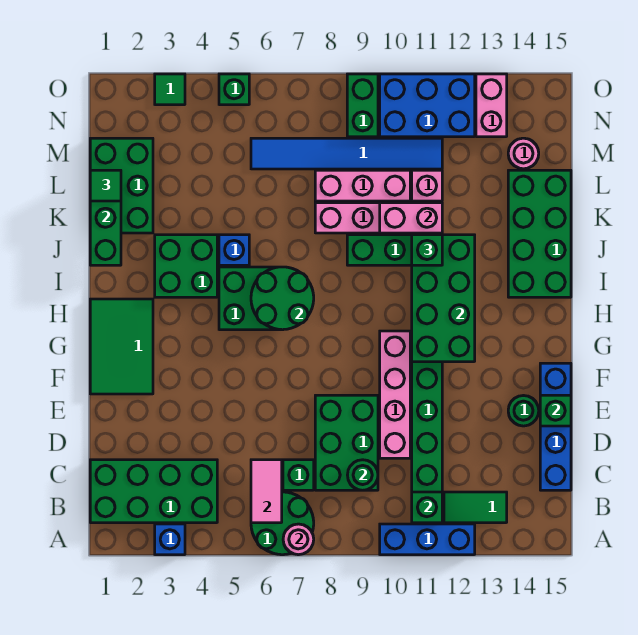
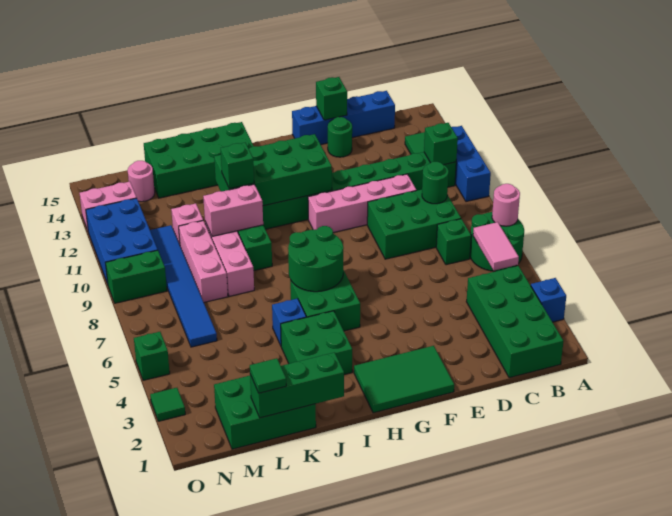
pink 1x2 tile [251,460,282,523] -> pink 1x2 tile turned to [473,222,519,270]
pink 1x2 brick [380,203,442,233] -> pink 1x2 brick turned to [203,184,263,236]

